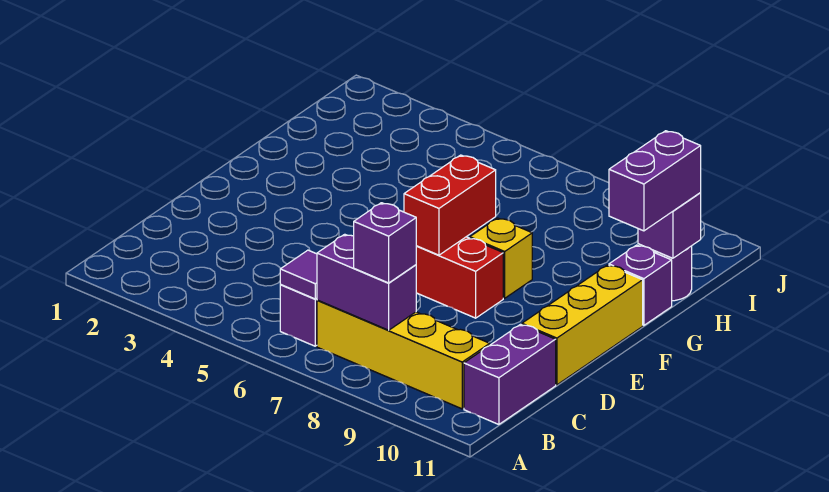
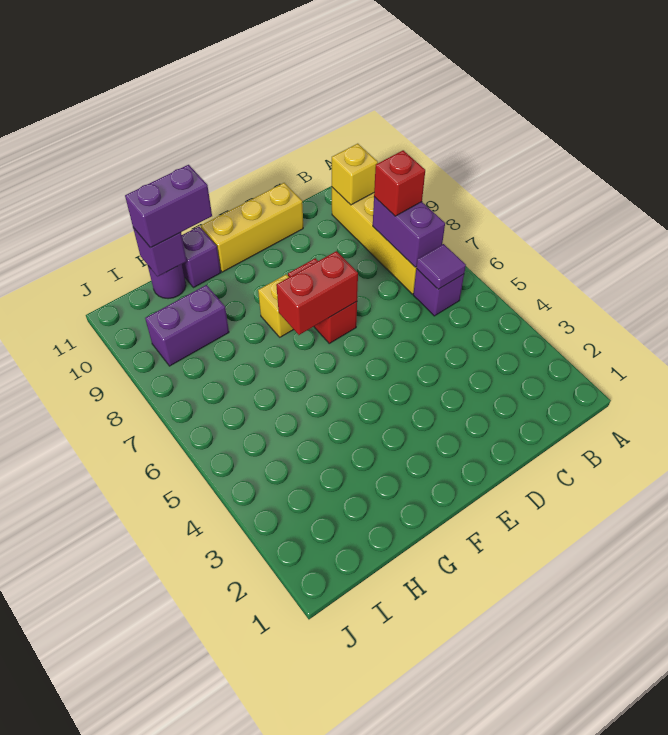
purple 1x1 brick [354,203,416,283] -> red 1x1 brick [374,150,425,216]
none -> yellow 1x1 brick [332,144,378,205]
purple 1x2 brick [464,324,556,424] -> purple 1x2 brick moved to [145,285,229,366]

